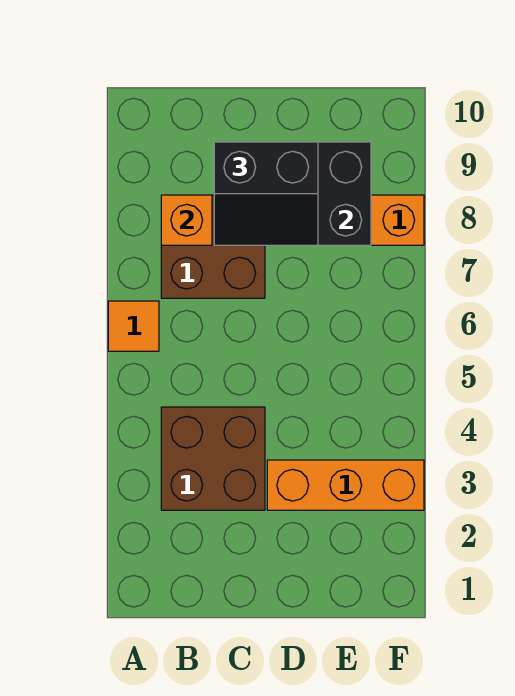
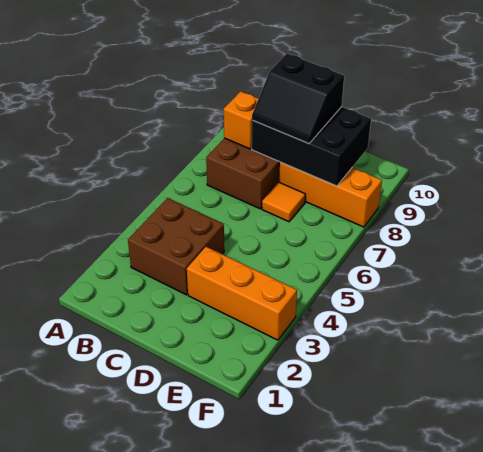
orange 1x1 tile [108,301,159,351] -> orange 1x1 tile moved to [262,182,305,222]

